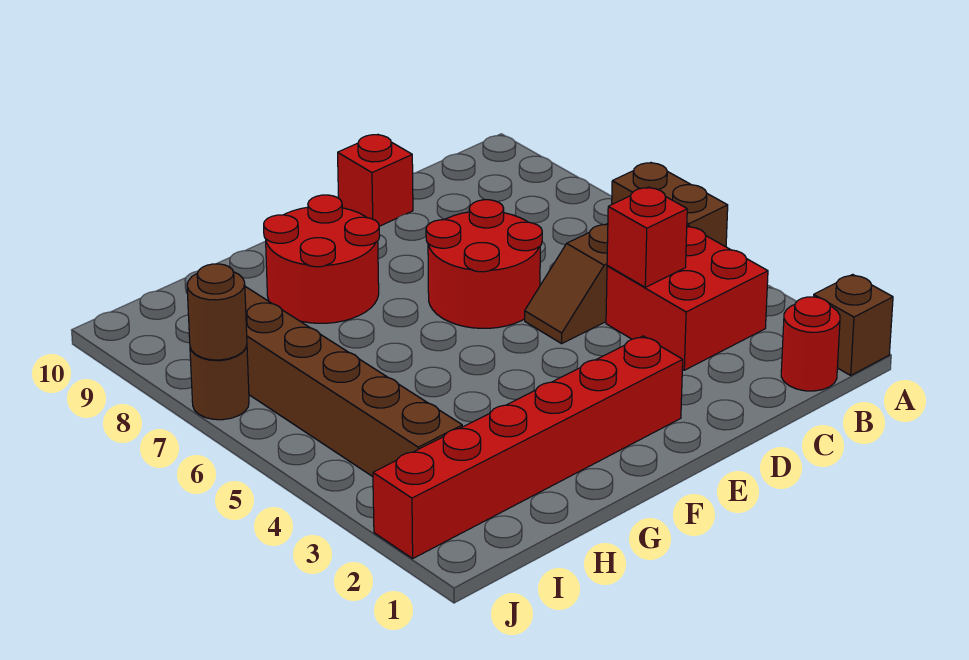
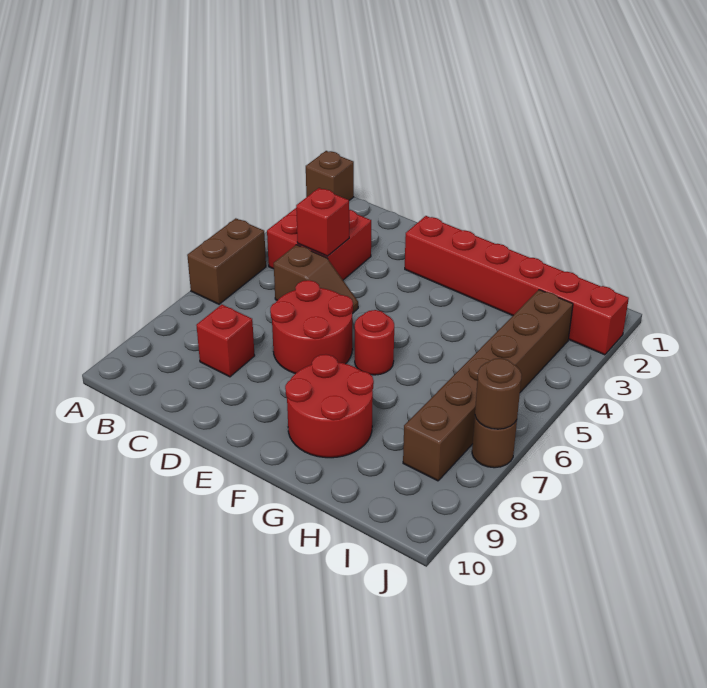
red 1x1 round brick [781,297,840,391] -> red 1x1 round brick moved to [355,310,394,375]
red 1x1 brick [338,135,413,226] -> red 1x1 brick moved to [196,305,255,377]

